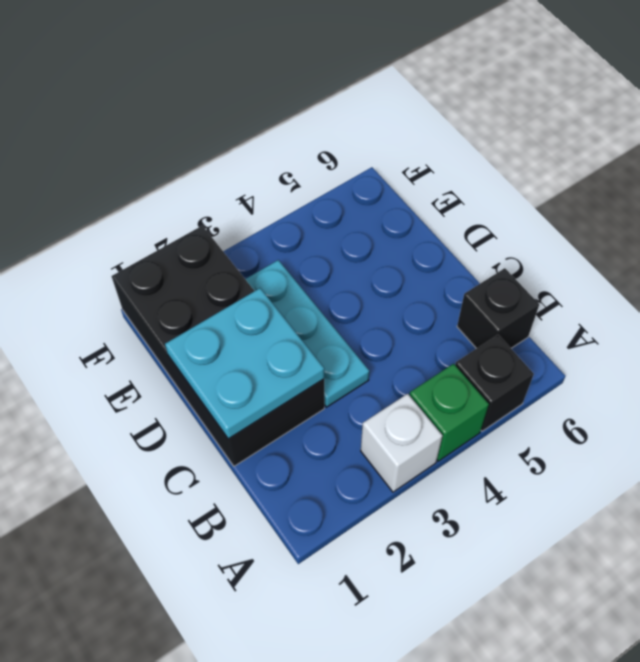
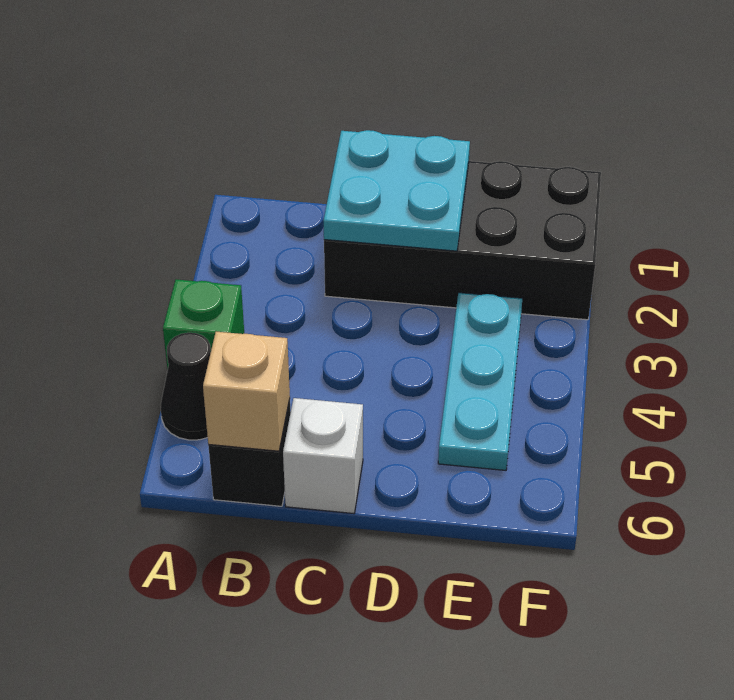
white 1x1 brick [361,394,442,492] -> white 1x1 brick moved to [283,398,363,514]
black 1x1 brick [455,335,534,431] -> black 1x1 cone [161,333,211,440]
none -> tan 1x1 brick [203,332,290,451]
cyan 1x3 plate [245,260,369,407] -> cyan 1x3 plate turned to [438,293,522,470]

